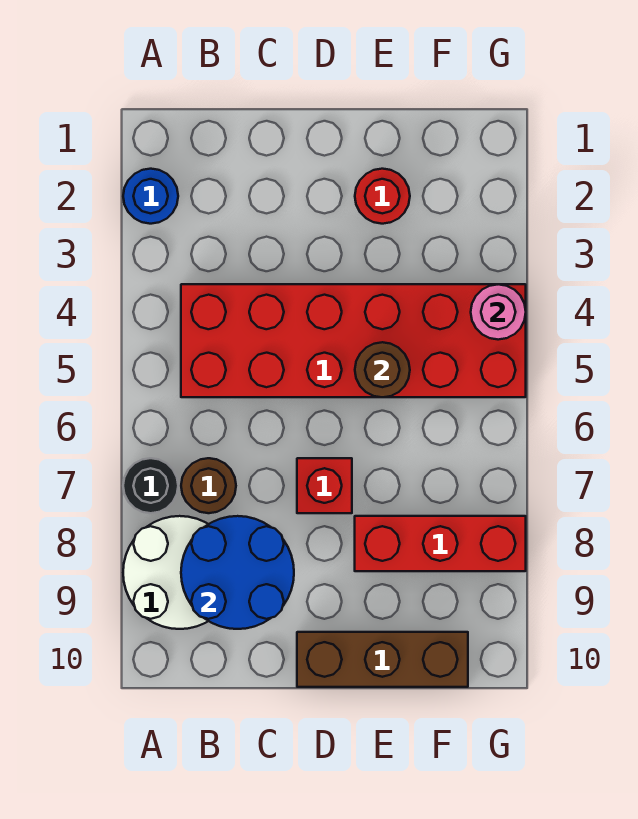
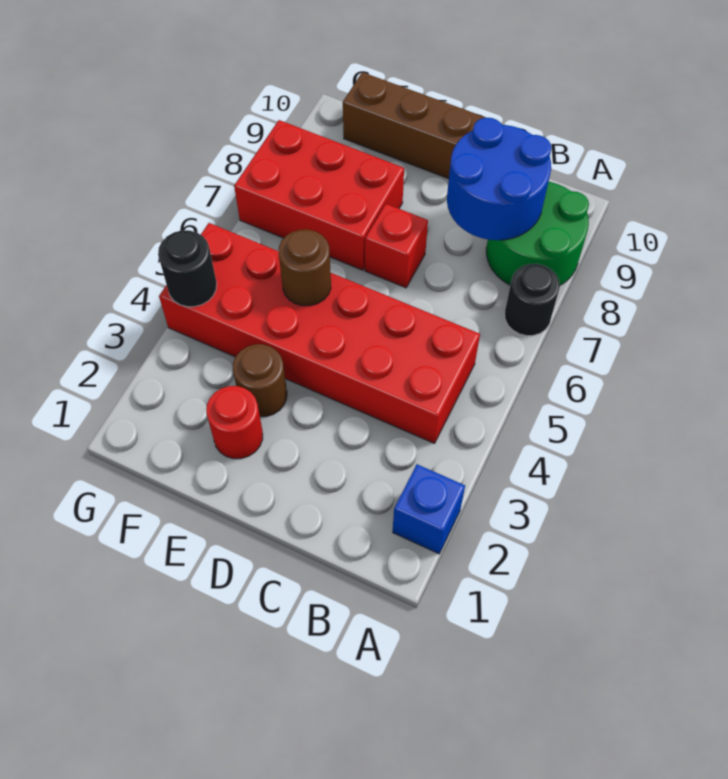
blue 1x1 round brick [123,169,178,224] -> blue 1x1 brick [393,464,465,554]
white 2x2 round brick [123,516,208,629] -> green 2x2 round brick [486,182,589,285]
brown 1x1 round brick [181,458,236,513] -> brown 1x1 round brick moved to [233,344,287,417]
red 1x3 brick [355,516,526,571] -> red 2x3 brick [234,120,404,270]
pink 1x1 round brick [471,284,526,340] -> black 1x1 round brick [158,230,217,307]

